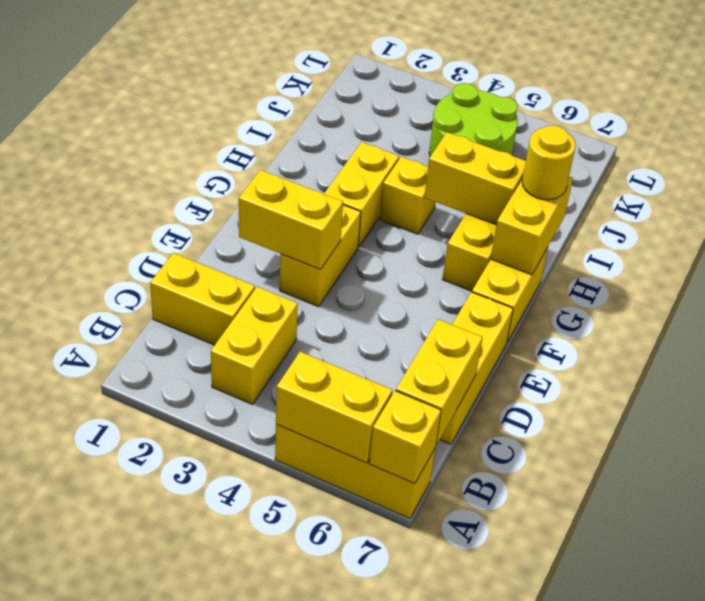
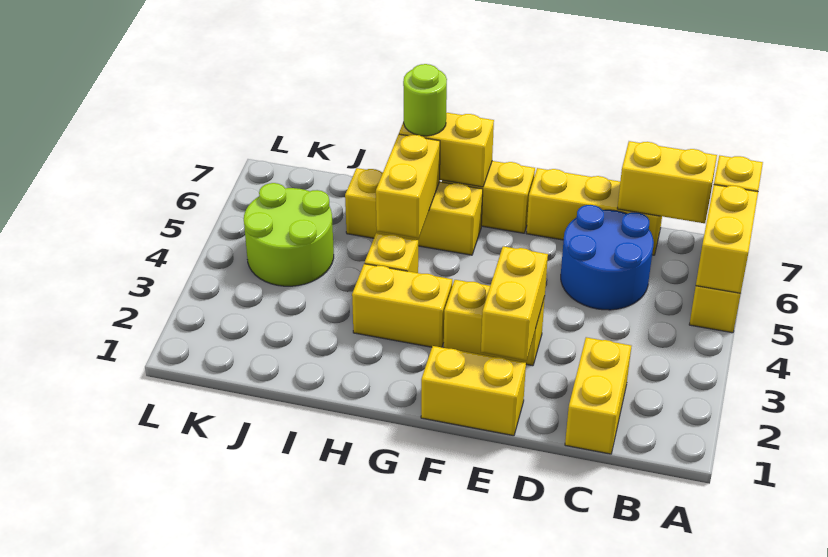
yellow 1x2 brick [211,287,298,404] -> yellow 1x2 brick moved to [421,346,526,436]
none -> blue 2x2 round brick [561,205,654,310]
yellow 1x1 round brick [522,125,576,200] -> lime 1x1 round brick [403,64,447,136]

